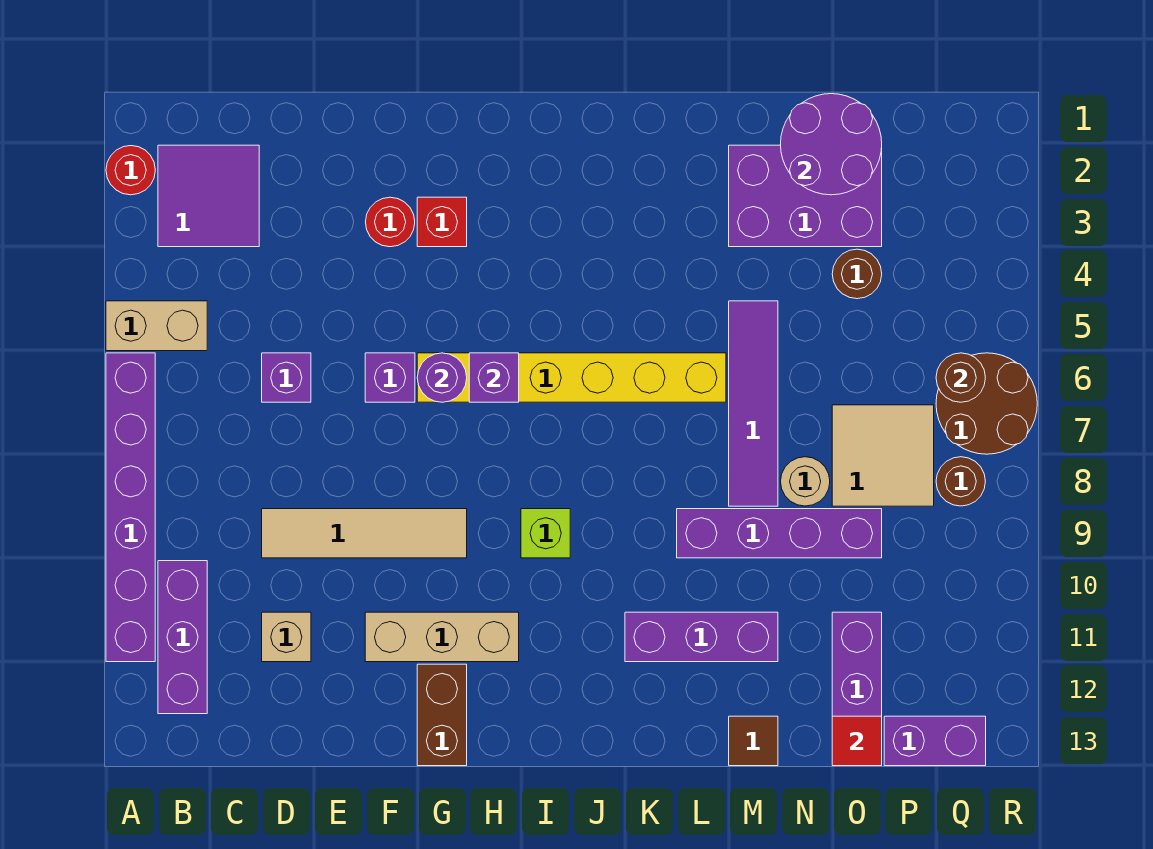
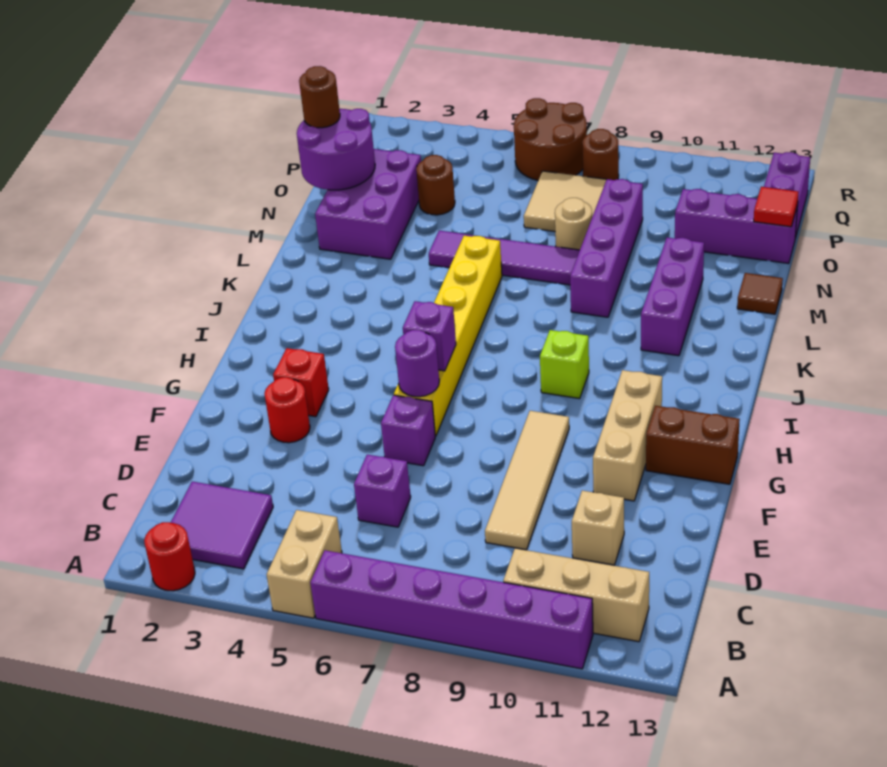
purple 1x3 brick [158,561,207,714] -> tan 1x3 brick [503,548,649,642]
brown 1x1 round brick [936,353,985,402] -> brown 1x1 round brick moved to [299,66,340,128]

